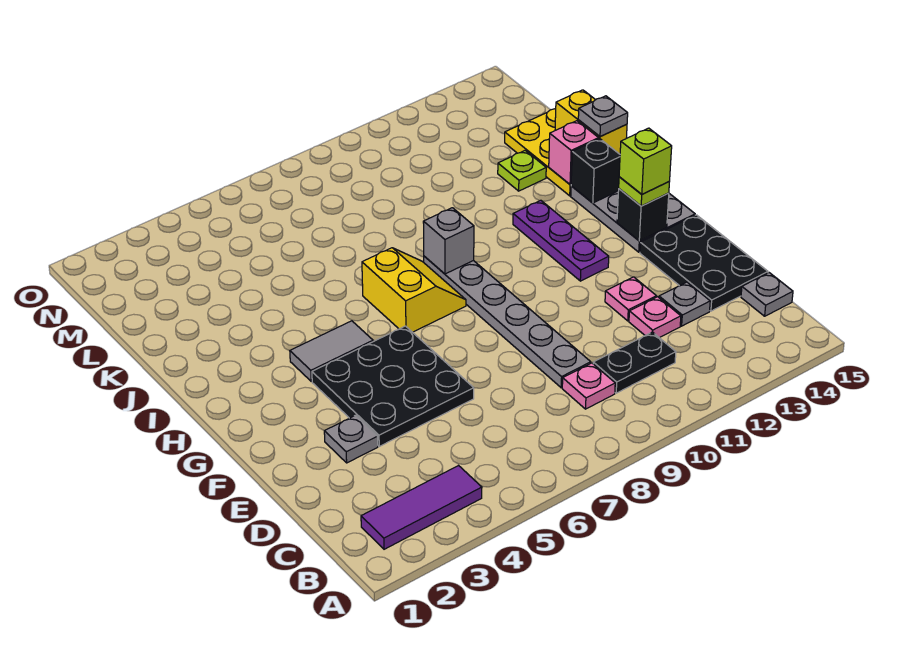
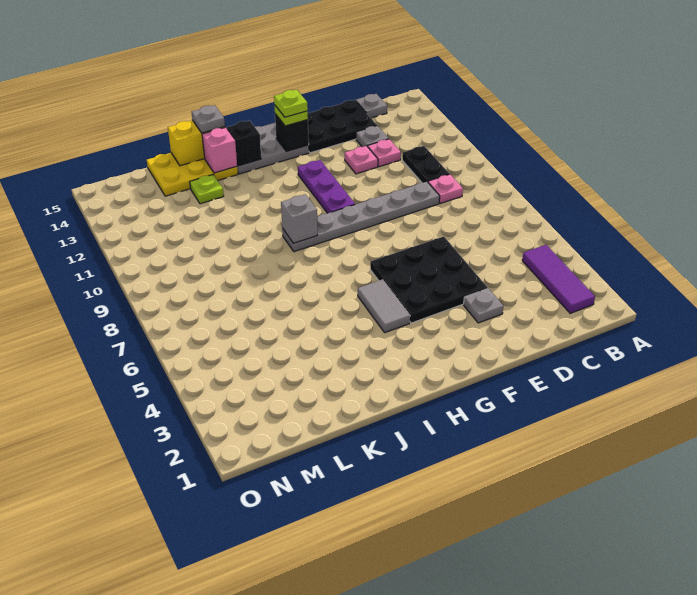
purple 1x3 plate [513,200,609,281] -> purple 1x3 plate turned to [298,160,355,213]
lime 1x1 brick [619,128,672,194] -> lime 1x1 plate [274,90,308,117]
yellow 2x2 slope [362,248,466,332] -> none

